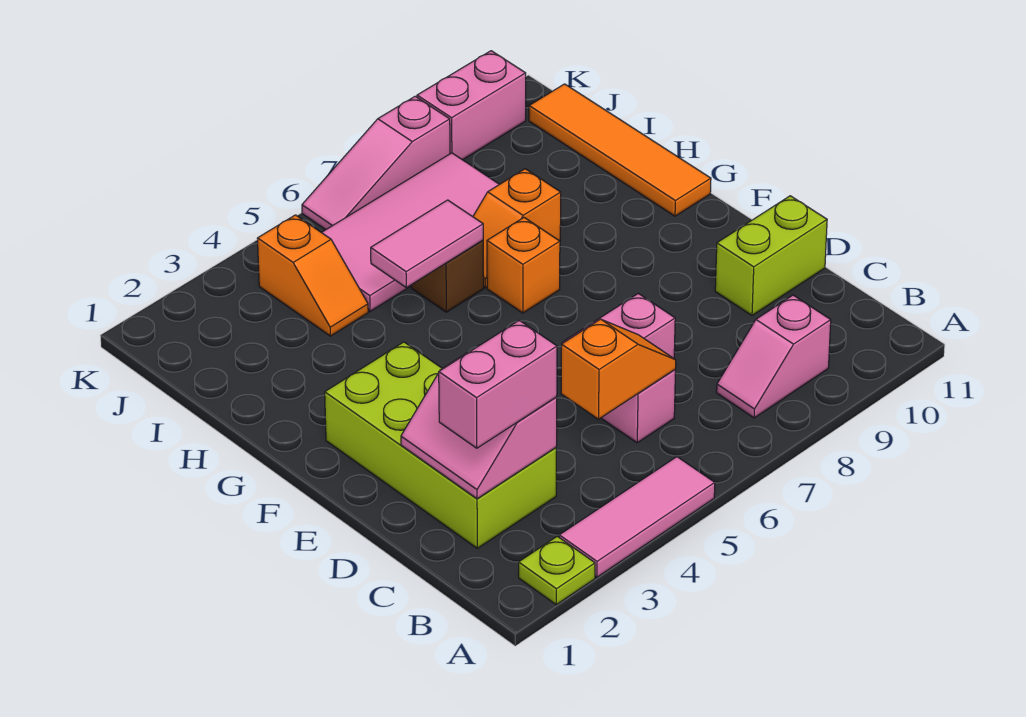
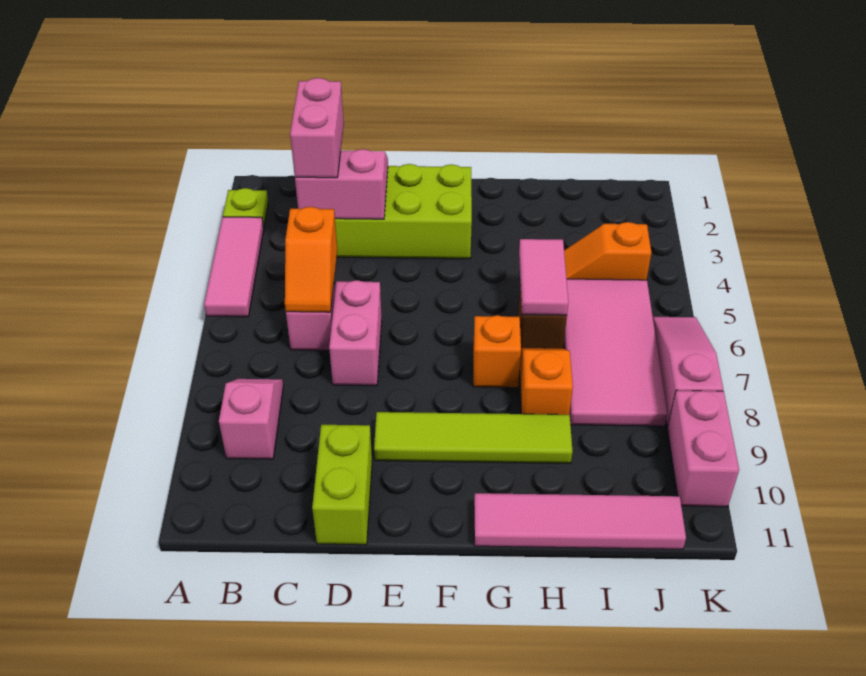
none -> lime 1x4 tile [374,412,573,463]
orange 1x4 tile [529,84,711,216] -> pink 1x4 tile [474,493,686,549]

